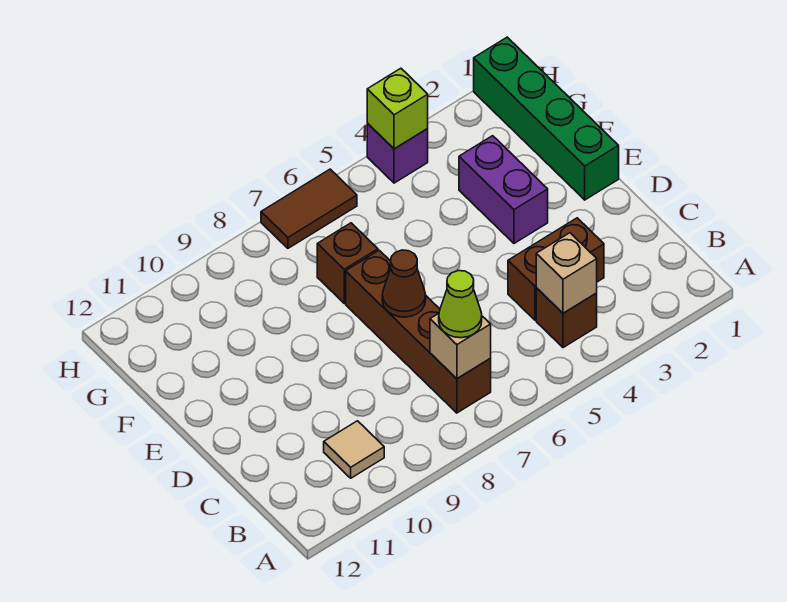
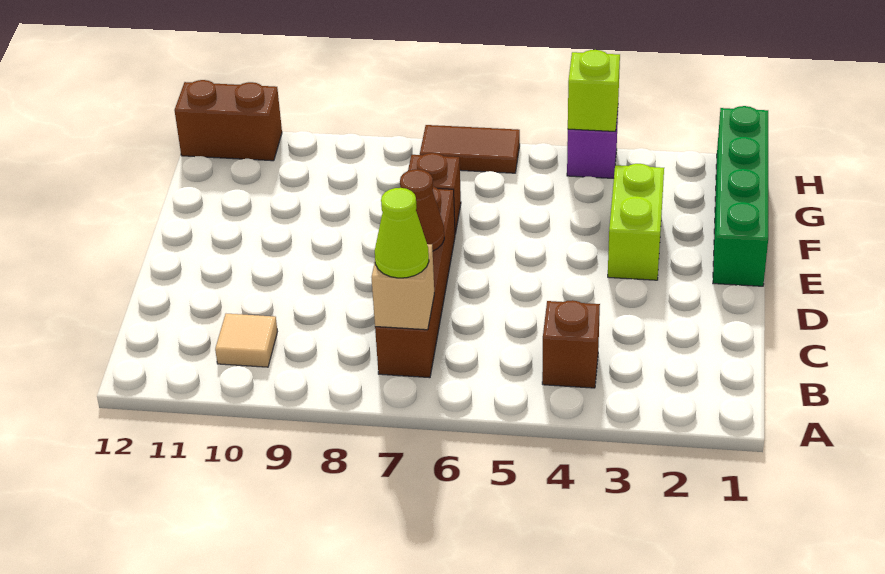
tan 1x1 brick [536,233,597,313] -> none
brown 1x2 brick [508,218,604,320] -> brown 1x2 brick moved to [174,80,282,161]
purple 1x2 brick [459,136,548,243] -> lime 1x2 brick [608,164,664,280]

